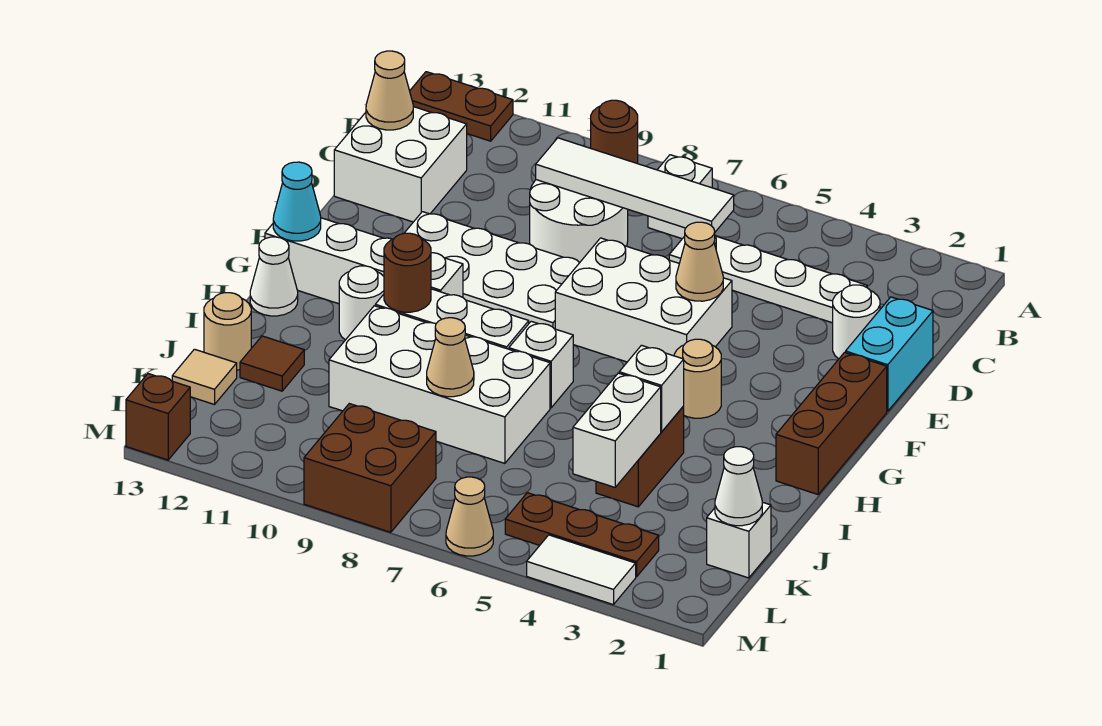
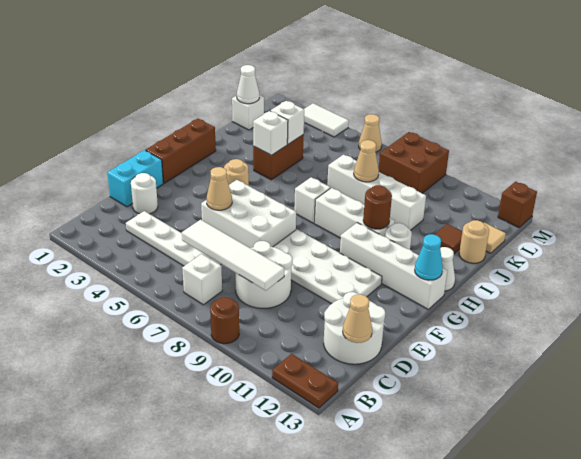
white 2x2 brick [334,107,467,222] -> white 2x2 round brick [324,292,385,364]
white 2x4 brick [329,306,550,463] -> white 1x4 brick [327,155,426,230]
white 1x2 brick [573,373,661,487] -> white 1x1 brick [270,101,304,144]
brown 1x3 plate [505,493,659,577] -> none

